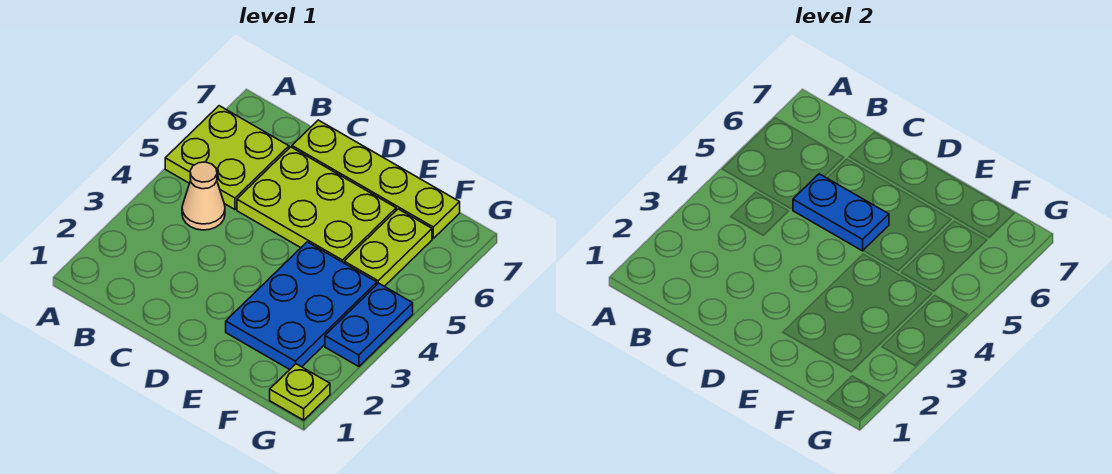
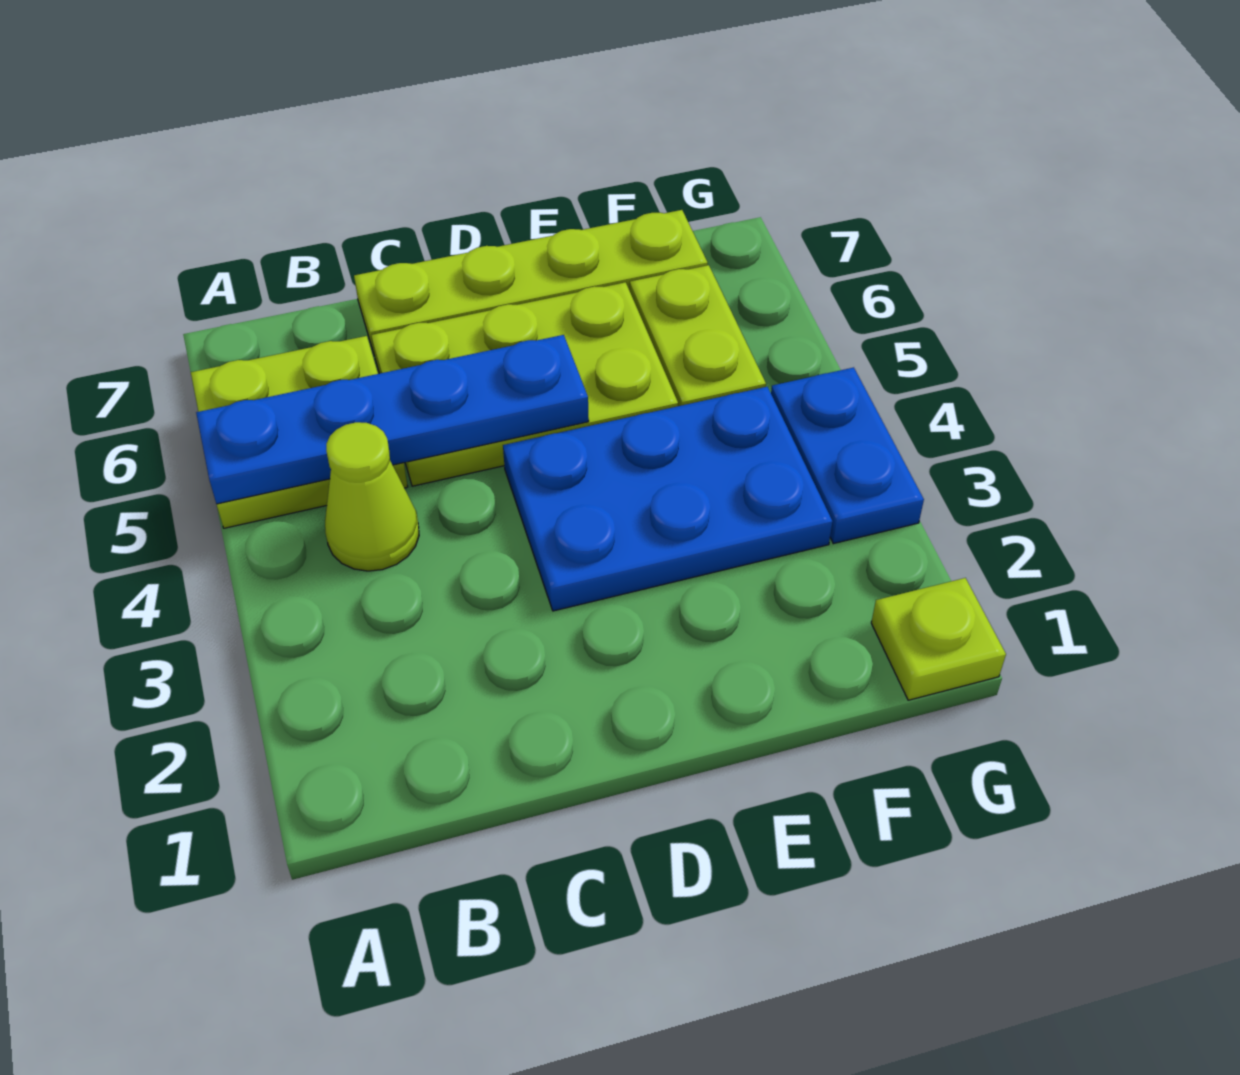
tan 1x1 cone [182,162,225,230] -> lime 1x1 cone [325,422,419,571]
blue 1x2 plate [793,174,889,251] -> blue 1x4 plate [196,335,589,504]
blue 2x3 plate [226,242,377,369] -> blue 2x3 plate turned to [503,387,832,611]

